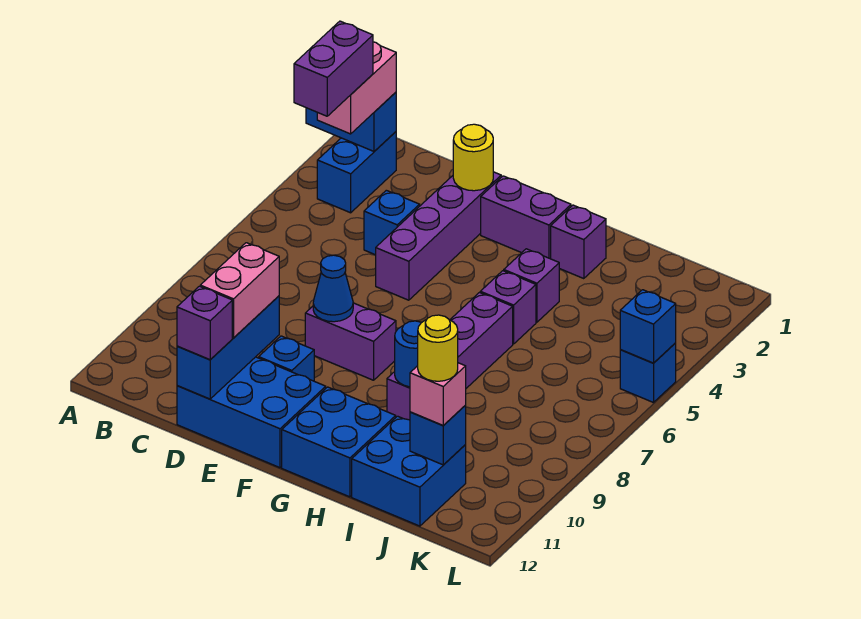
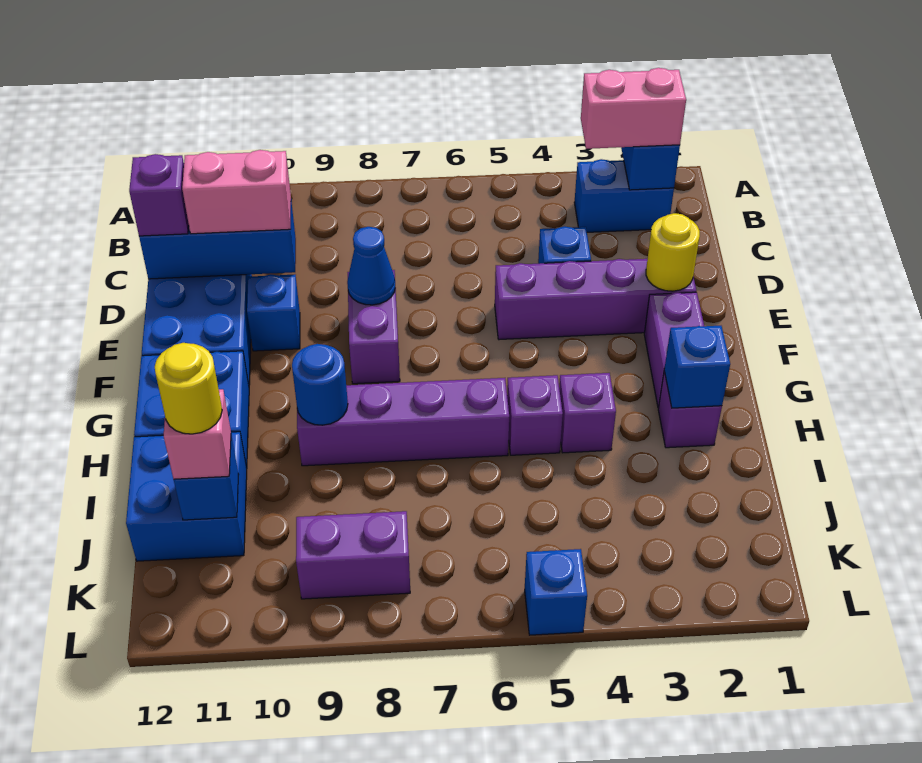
purple 1x2 brick [294,21,373,116] -> purple 1x2 brick moved to [296,511,410,599]
blue 1x1 brick [620,290,676,363] -> blue 1x1 brick moved to [664,326,730,408]

